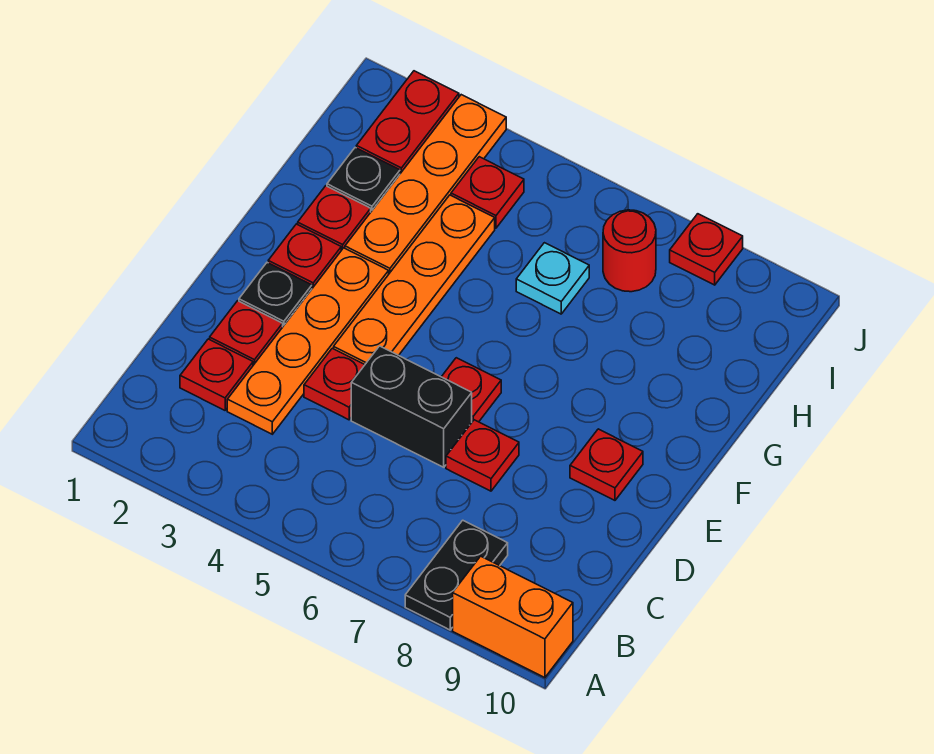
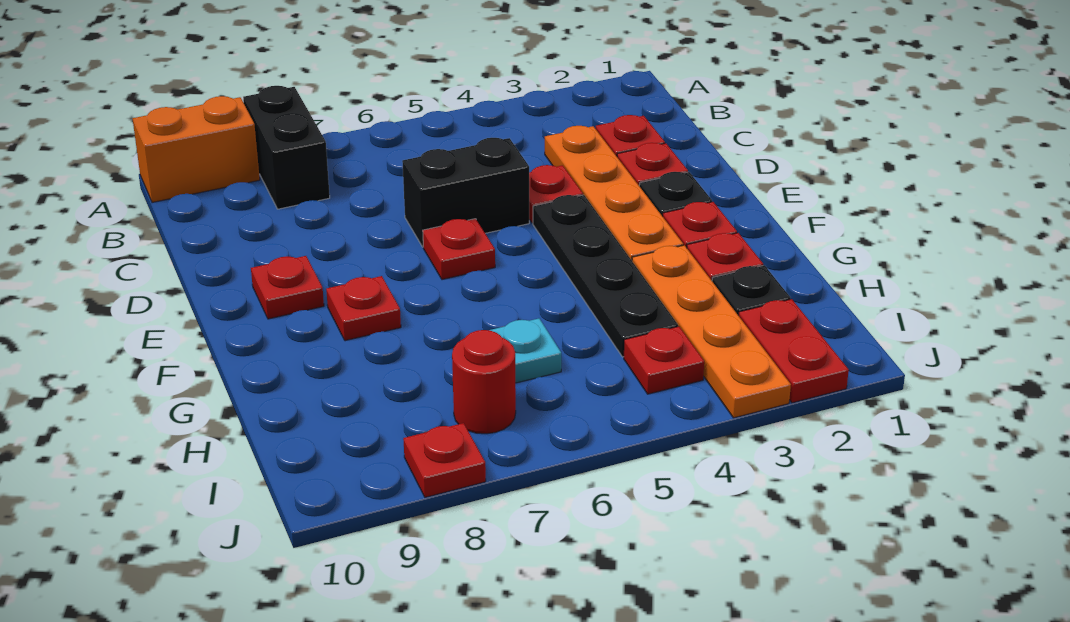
black 1x2 plate [405,520,508,630] -> black 1x2 brick [243,86,330,209]
red 1x1 plate [446,420,519,491] -> red 1x1 plate moved to [326,276,401,341]
orange 1x4 plate [334,195,495,364] -> black 1x4 plate [533,195,678,357]

